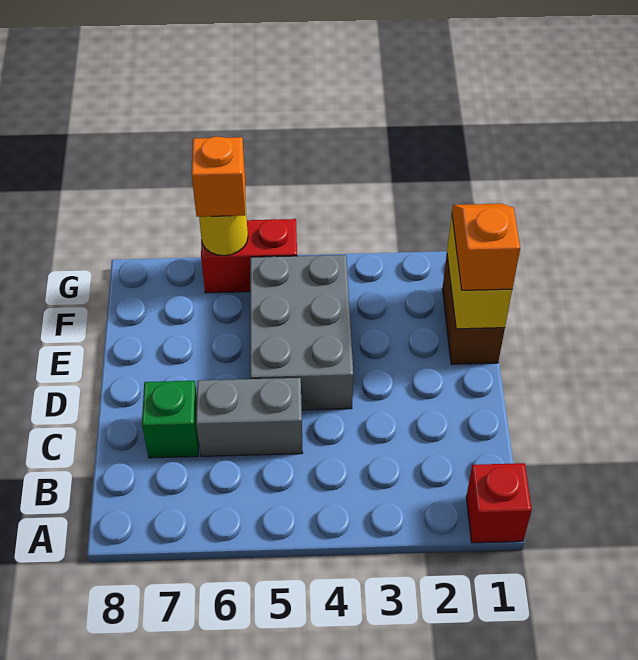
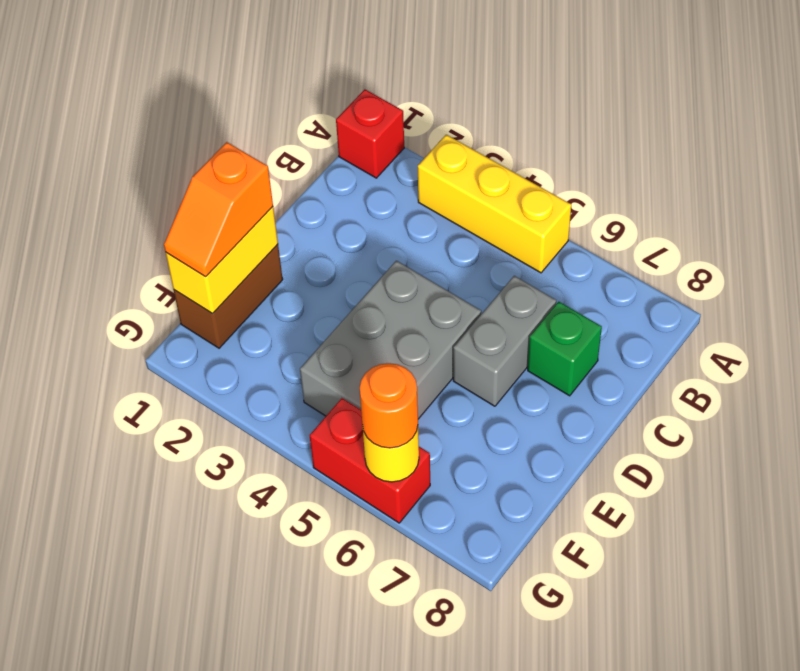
none -> yellow 1x3 brick [418,135,571,273]
grey 1x2 brick [196,378,303,456] -> grey 1x2 brick turned to [453,276,556,406]
orange 1x1 brick [192,137,245,217] -> orange 1x1 round brick [360,363,418,448]

